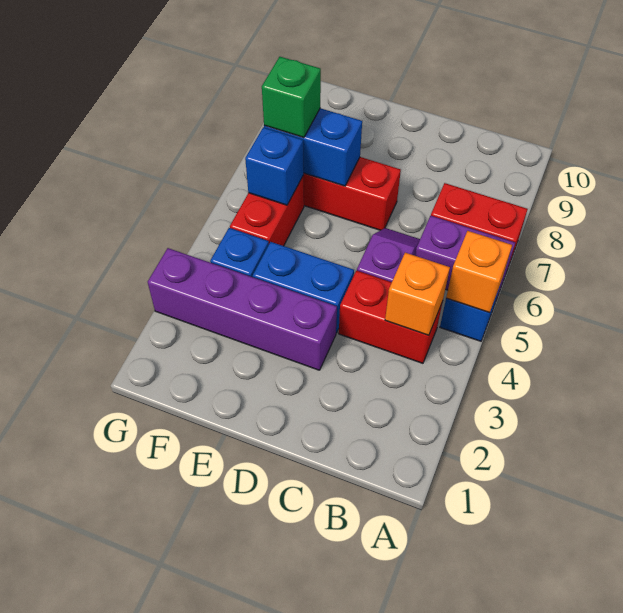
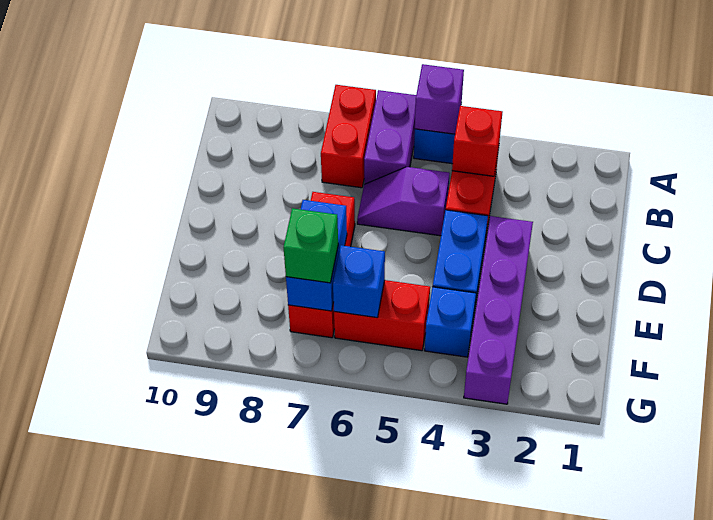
orange 1x1 brick [446,231,512,313] -> purple 1x1 brick [415,64,464,134]
orange 1x1 brick [385,253,450,335] -> red 1x1 brick [452,106,502,176]

